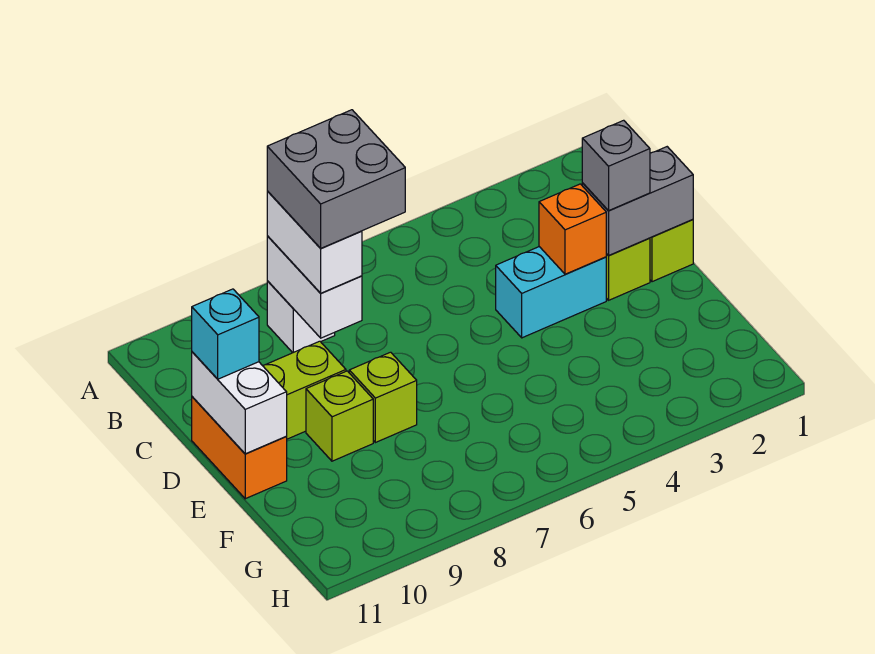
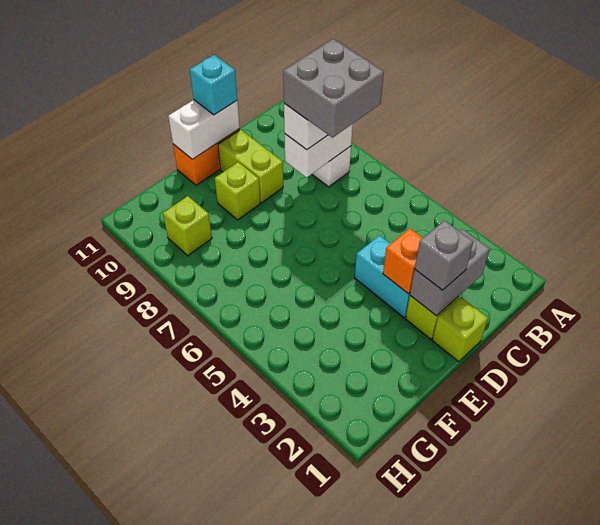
grey 1x2 brick [582,147,693,256] -> grey 1x2 brick turned to [410,229,490,316]
lime 1x1 brick [349,352,417,443] -> lime 1x1 brick moved to [163,196,212,256]

